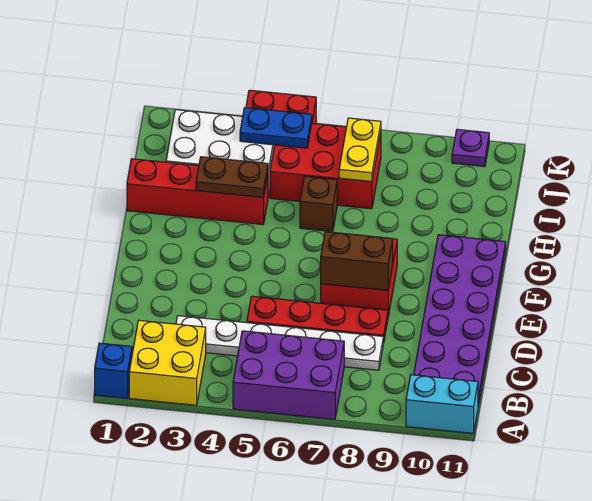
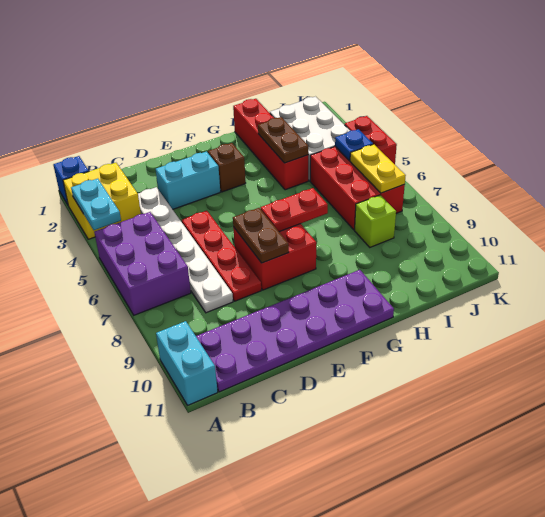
none -> cyan 1x2 plate [71,179,121,230]
none -> cyan 1x2 brick [156,152,220,209]
brown 1x2 brick [321,232,393,290] -> brown 1x2 plate [233,208,289,263]
none -> red 1x2 plate [261,188,328,232]
brown 1x1 brick [300,176,337,232] -> brown 1x1 brick moved to [208,143,246,192]
yellow 1x2 plate [339,118,381,182] -> yellow 1x2 plate turned to [350,144,406,193]
none -> lime 1x1 brick [355,195,396,247]
blue 1x2 plate [240,108,312,148] -> blue 1x1 plate [335,129,373,161]
purple 1x1 plate [452,129,489,167] -> none

